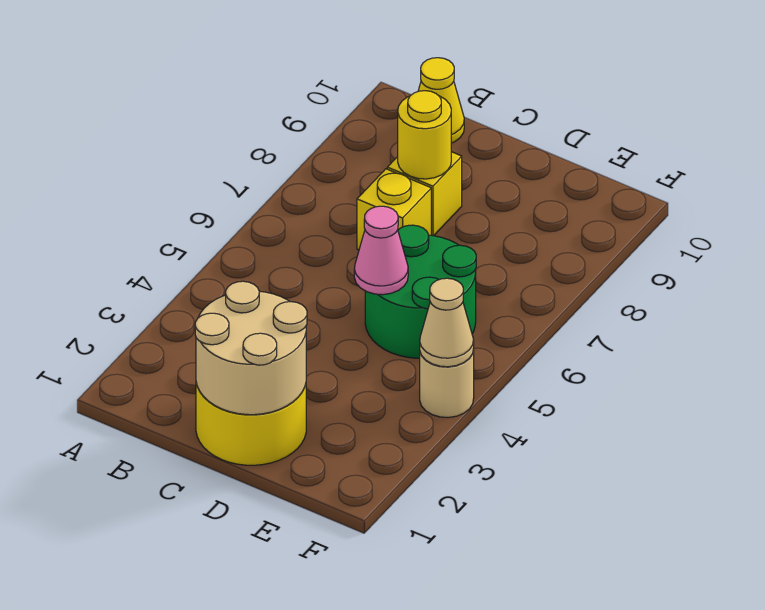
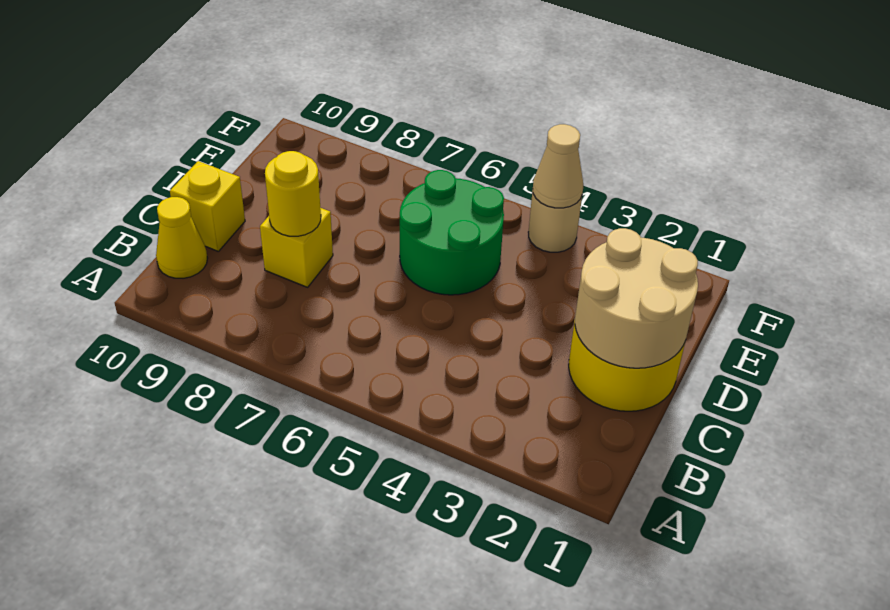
yellow 1x1 brick [357,169,431,250] -> yellow 1x1 brick moved to [170,161,245,251]
pink 1x1 cone [354,206,408,295] -> none

